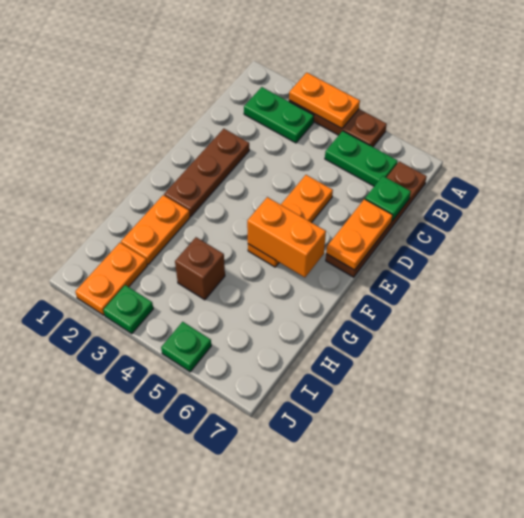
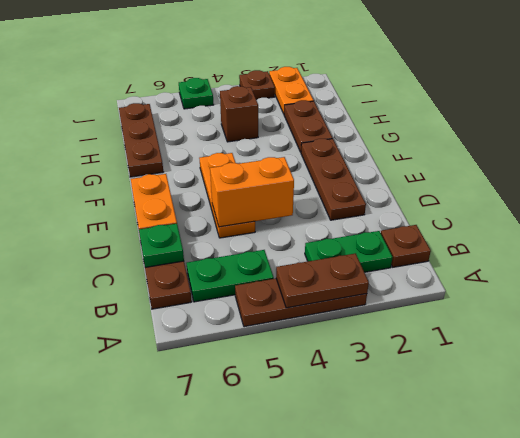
orange 1x2 plate [289,73,360,128] -> brown 1x2 plate [276,253,369,308]
none -> brown 1x1 plate [381,225,431,267]
orange 1x2 brick [247,197,326,277] -> orange 1x2 brick moved to [210,157,294,227]
orange 1x2 plate [121,195,190,264] -> brown 1x2 plate [284,100,332,152]
none -> brown 1x3 plate [119,103,163,177]
green 1x1 plate [103,285,153,334] -> brown 1x1 plate [239,70,275,100]

